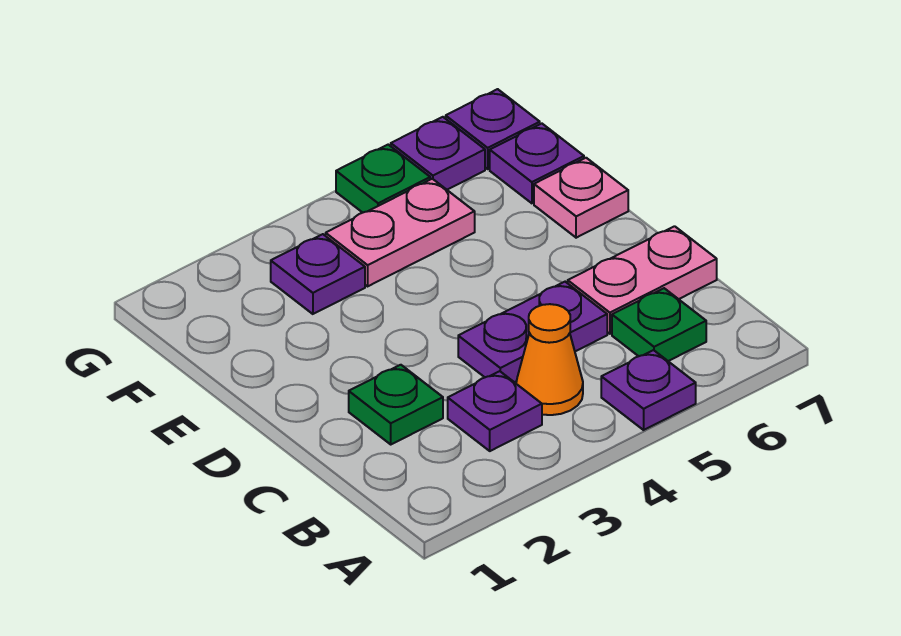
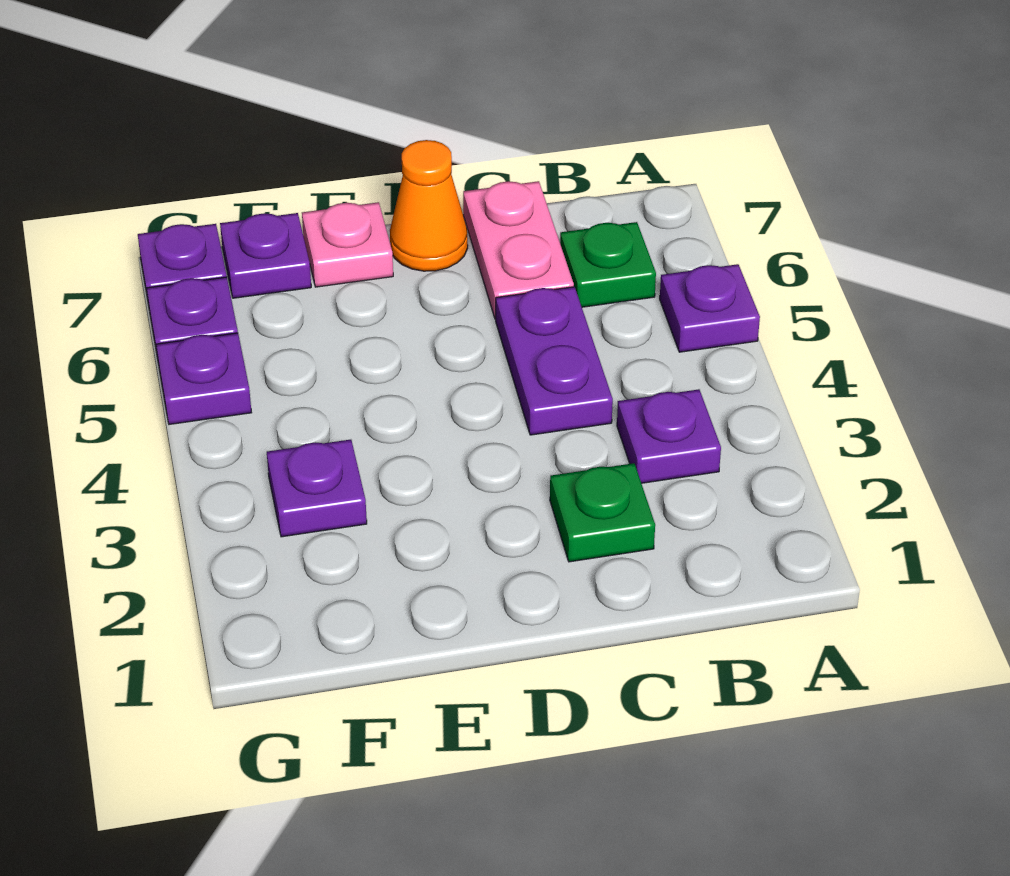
orange 1x1 cone [516,304,583,415] -> orange 1x1 cone moved to [390,140,468,271]
pink 1x2 plate [326,179,475,286] -> none
green 1x1 plate [336,145,430,213] -> purple 1x1 plate [156,333,252,424]

